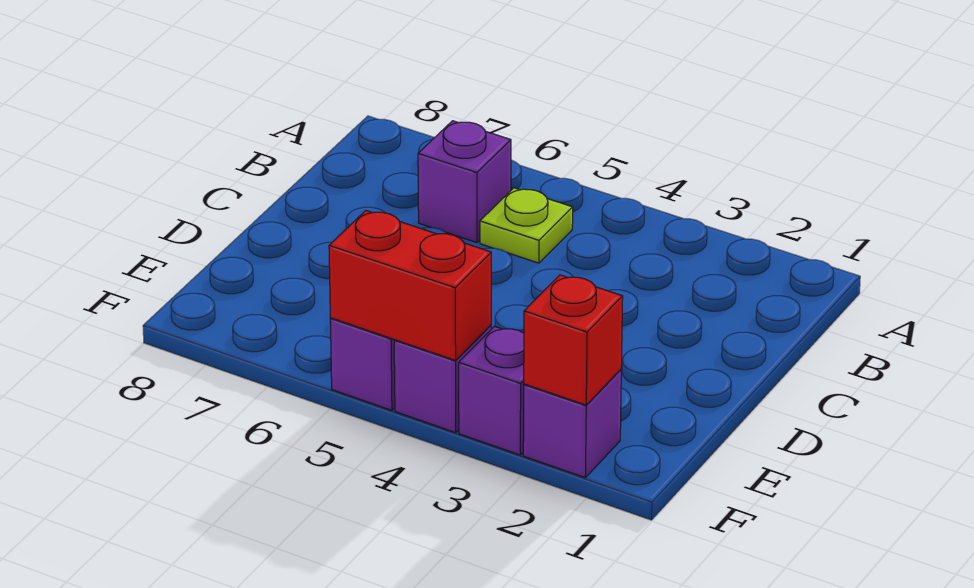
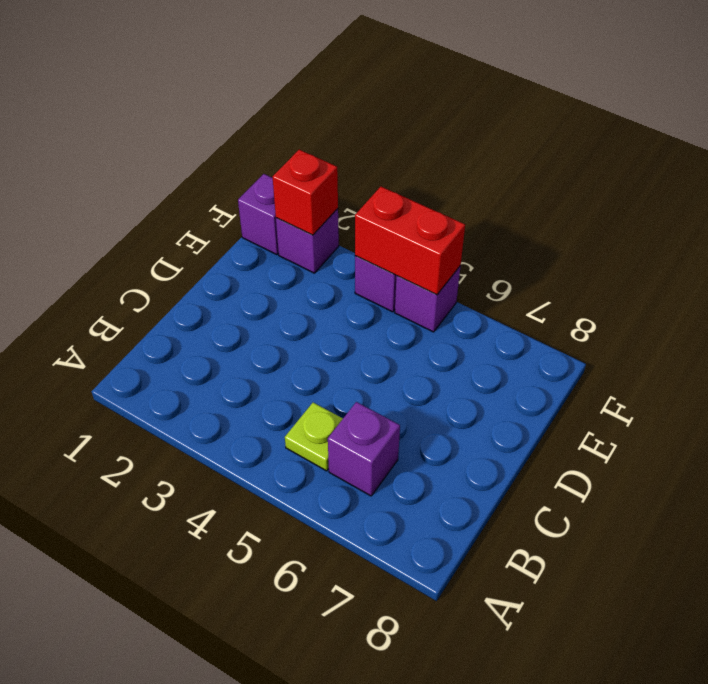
purple 1x1 brick [459,326,524,455] -> purple 1x1 brick moved to [238,174,279,255]

